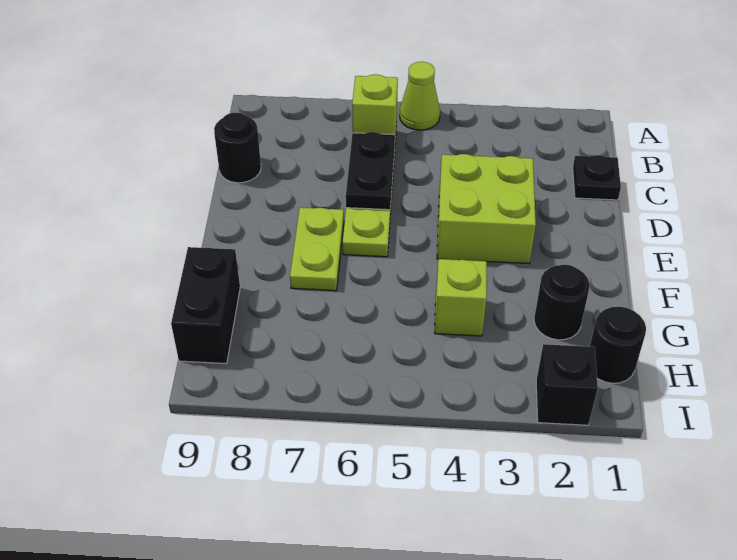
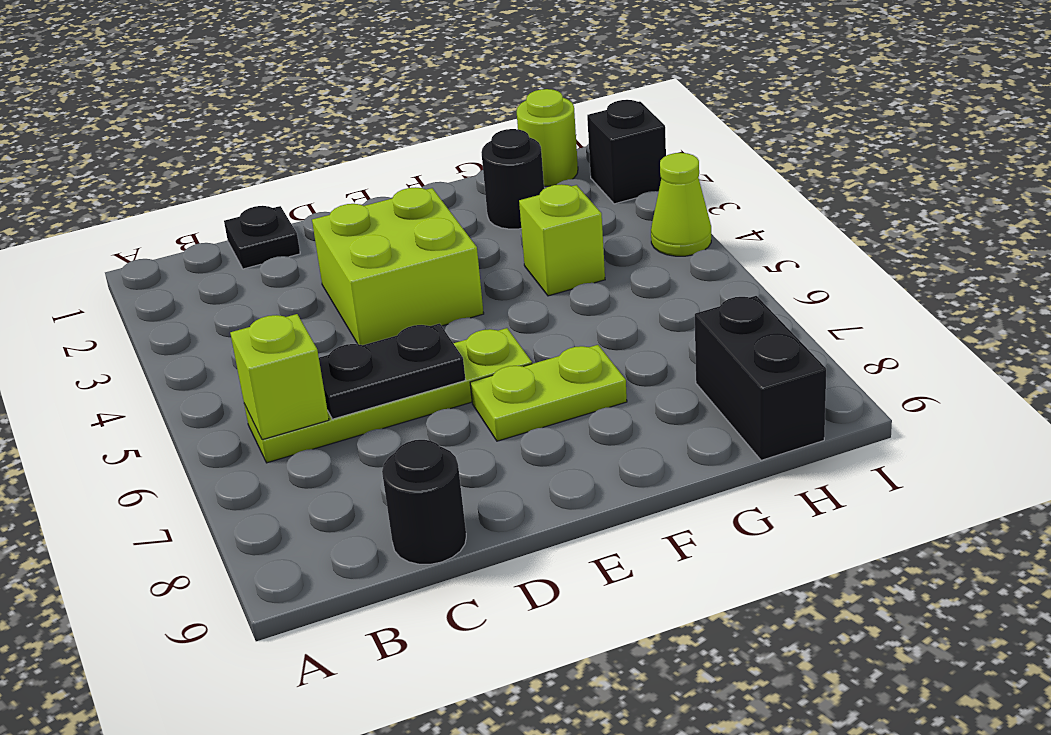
lime 1x1 cone [400,62,440,130] -> lime 1x1 cone moved to [651,153,711,256]
black 1x2 brick [171,247,240,364] -> black 1x2 brick turned to [695,296,826,460]
black 1x1 round brick [590,307,646,383] -> lime 1x1 round brick [517,89,578,186]

